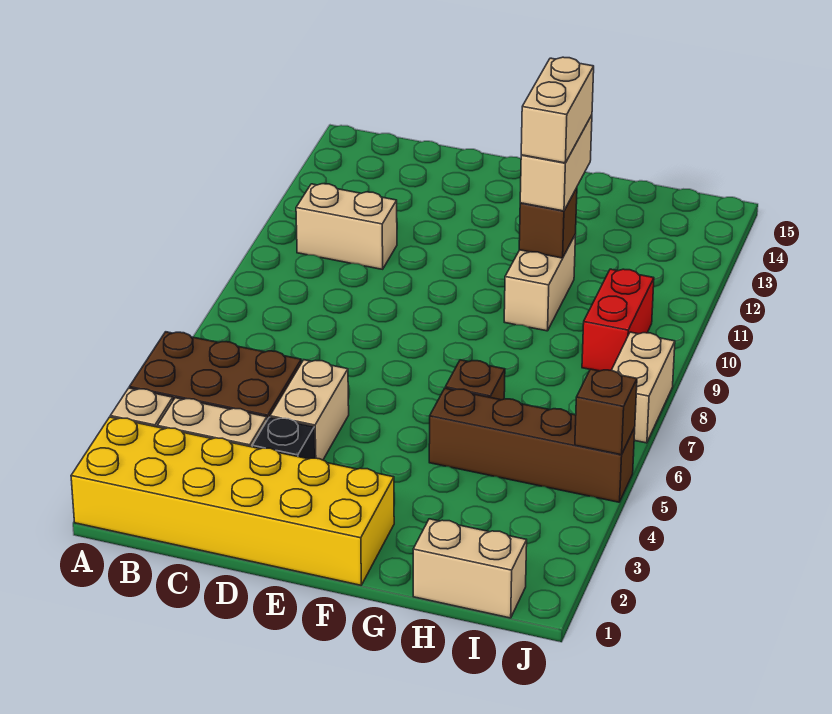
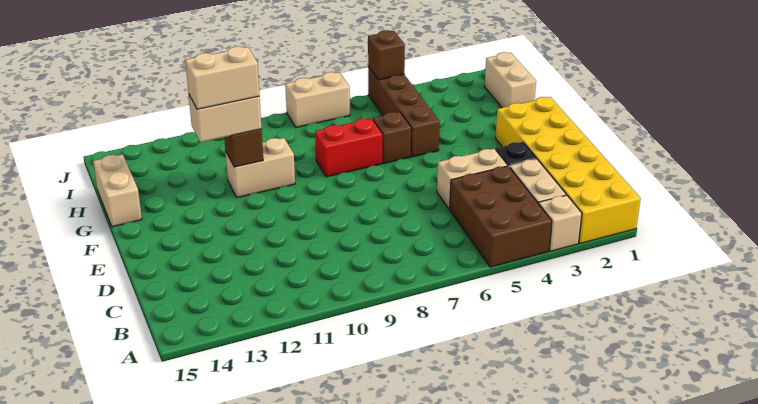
tan 1x2 brick [296,184,397,269] -> tan 1x2 brick moved to [93,154,142,227]
red 1x2 brick [582,269,654,371] -> red 1x2 brick moved to [315,118,382,177]

